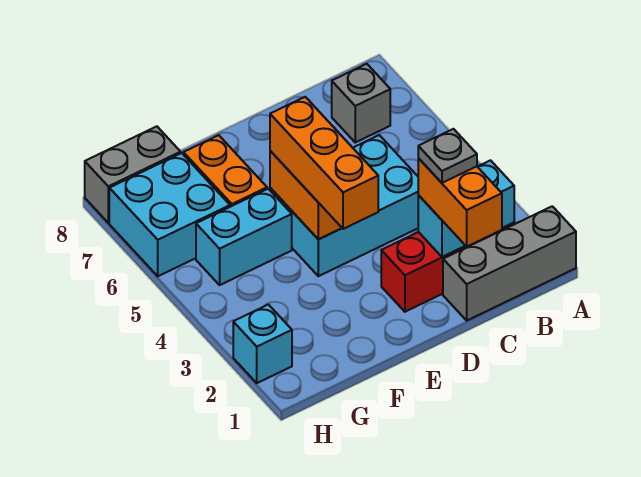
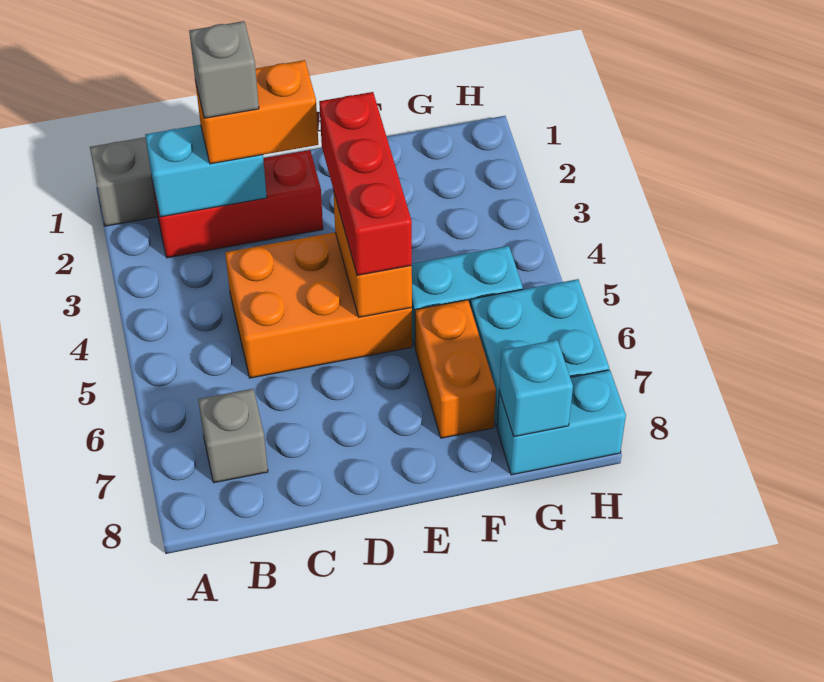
orange 1x2 brick [418,158,502,246] -> orange 1x2 brick turned to [195,60,318,164]
grey 1x1 plate [418,129,477,183] -> grey 1x1 brick [189,21,259,118]
cyan 2x3 brick [270,135,418,276] -> orange 2x3 brick [225,232,412,378]
orange 1x3 brick [270,97,378,229] -> red 1x3 brick [319,92,412,275]
grey 1x2 brick [85,126,181,223] -> cyan 1x2 brick [497,370,626,475]
cyan 1x1 brick [233,305,292,383] -> cyan 1x1 brick moved to [499,340,573,437]

